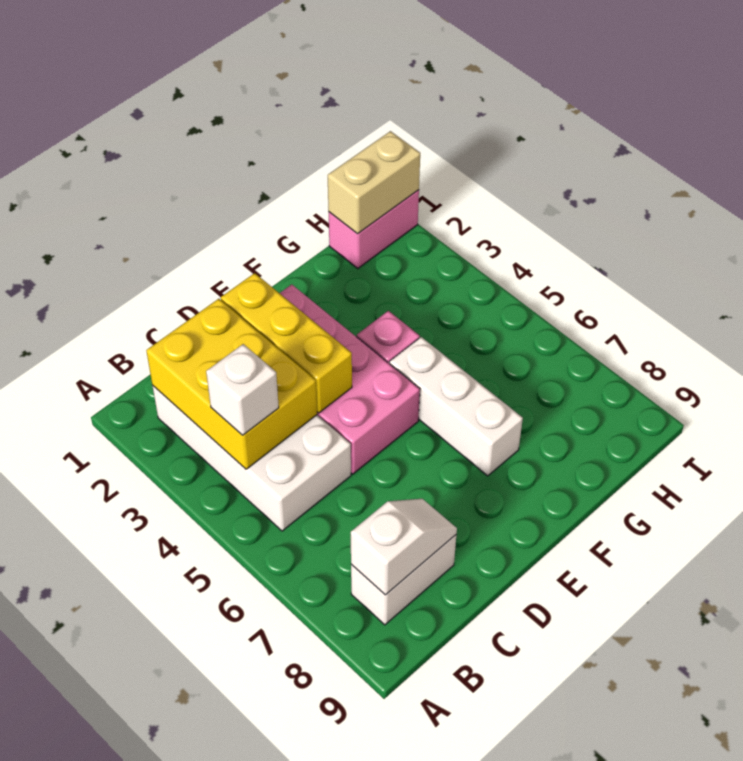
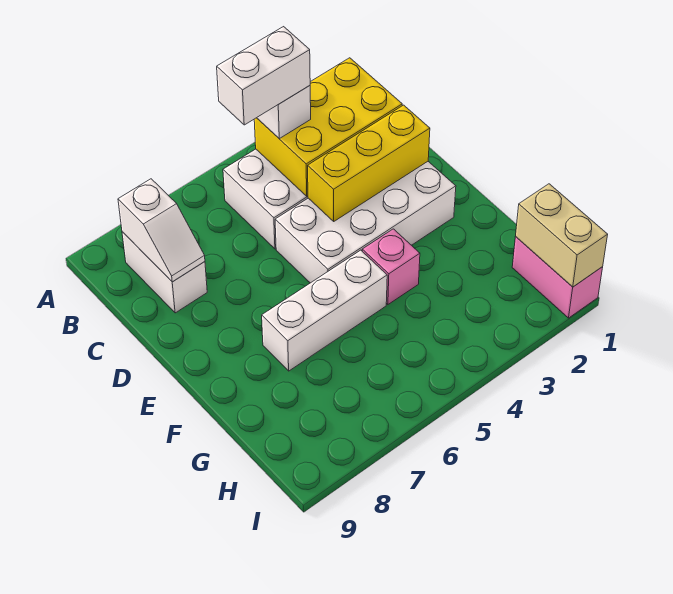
none -> white 1x2 brick [217,27,310,125]
pink 2x4 brick [280,284,420,474] -> white 2x4 brick [275,162,456,283]

